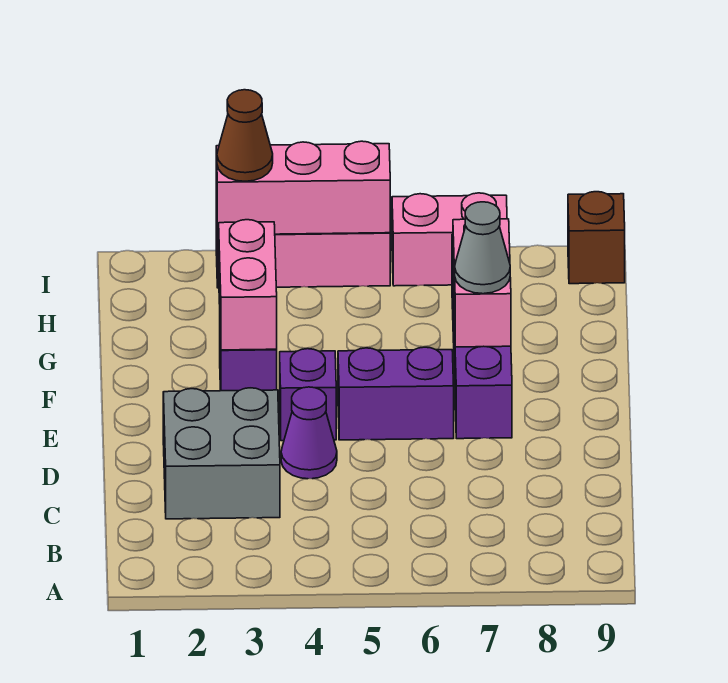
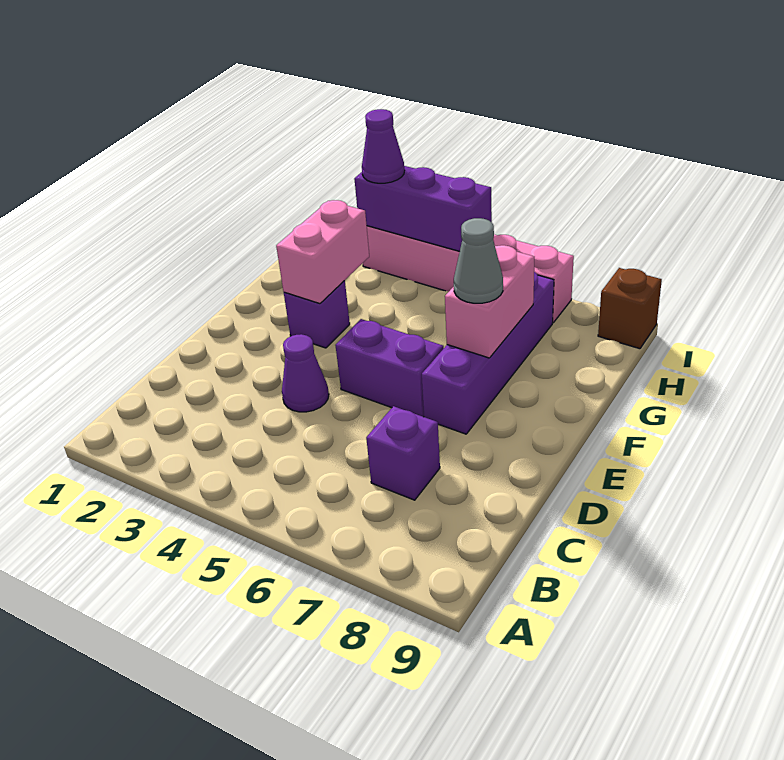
grey 2x2 brick [163,388,280,519] -> none
purple 1x1 brick [280,349,336,441] -> purple 1x1 brick moved to [366,406,440,500]
pink 1x3 brick [216,141,390,235] -> purple 1x3 brick [354,166,492,251]
brown 1x1 cone [217,90,273,181] -> purple 1x1 cone [362,109,404,183]

